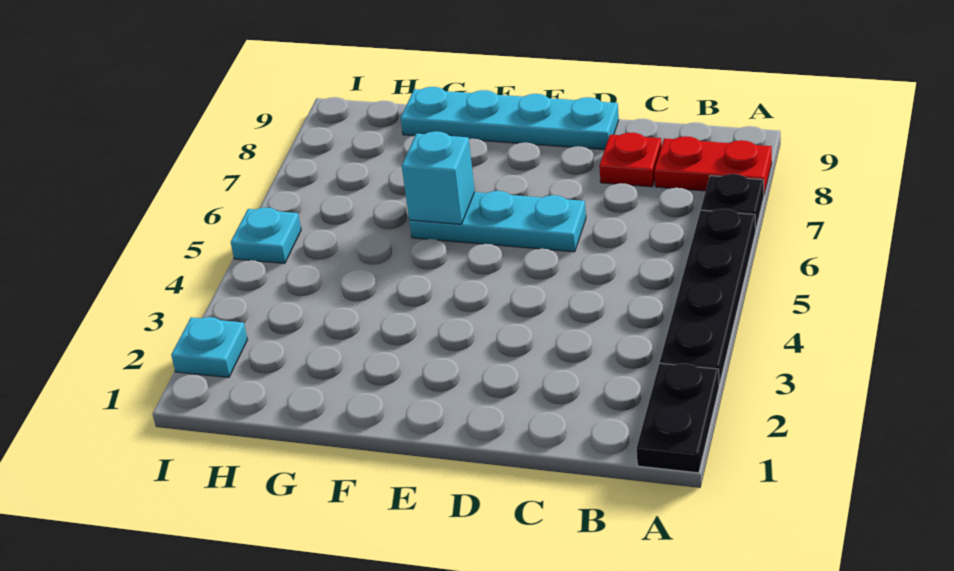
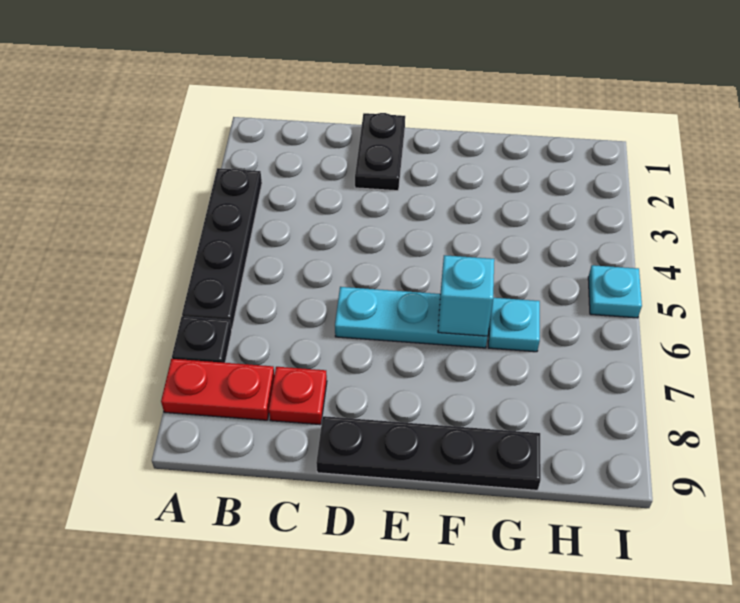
black 1x2 plate [637,363,719,473] -> black 1x2 plate moved to [355,113,405,191]
cyan 1x4 plate [401,87,619,150] -> black 1x4 plate [316,416,541,490]
cyan 1x1 plate [171,317,247,378] -> cyan 1x1 plate moved to [488,298,540,352]

